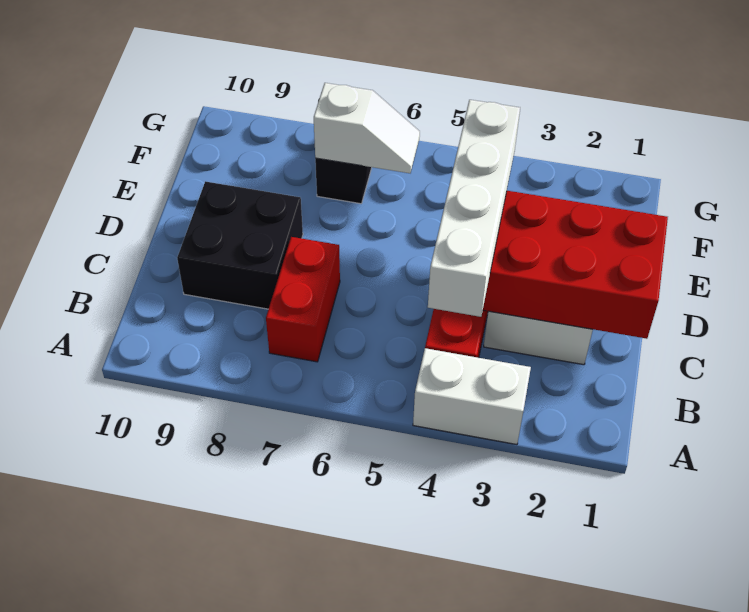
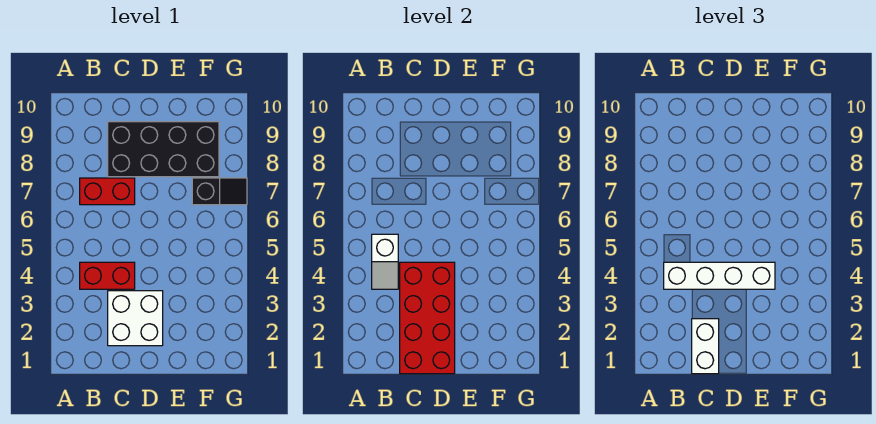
white 1x2 brick [413,348,531,445] -> white 1x2 brick moved to [692,319,719,374]
black 2x2 brick [177,181,303,309] -> black 2x4 brick [108,122,219,177]
white 1x2 slope [314,83,420,173] -> white 1x2 slope moved to [372,234,398,289]

